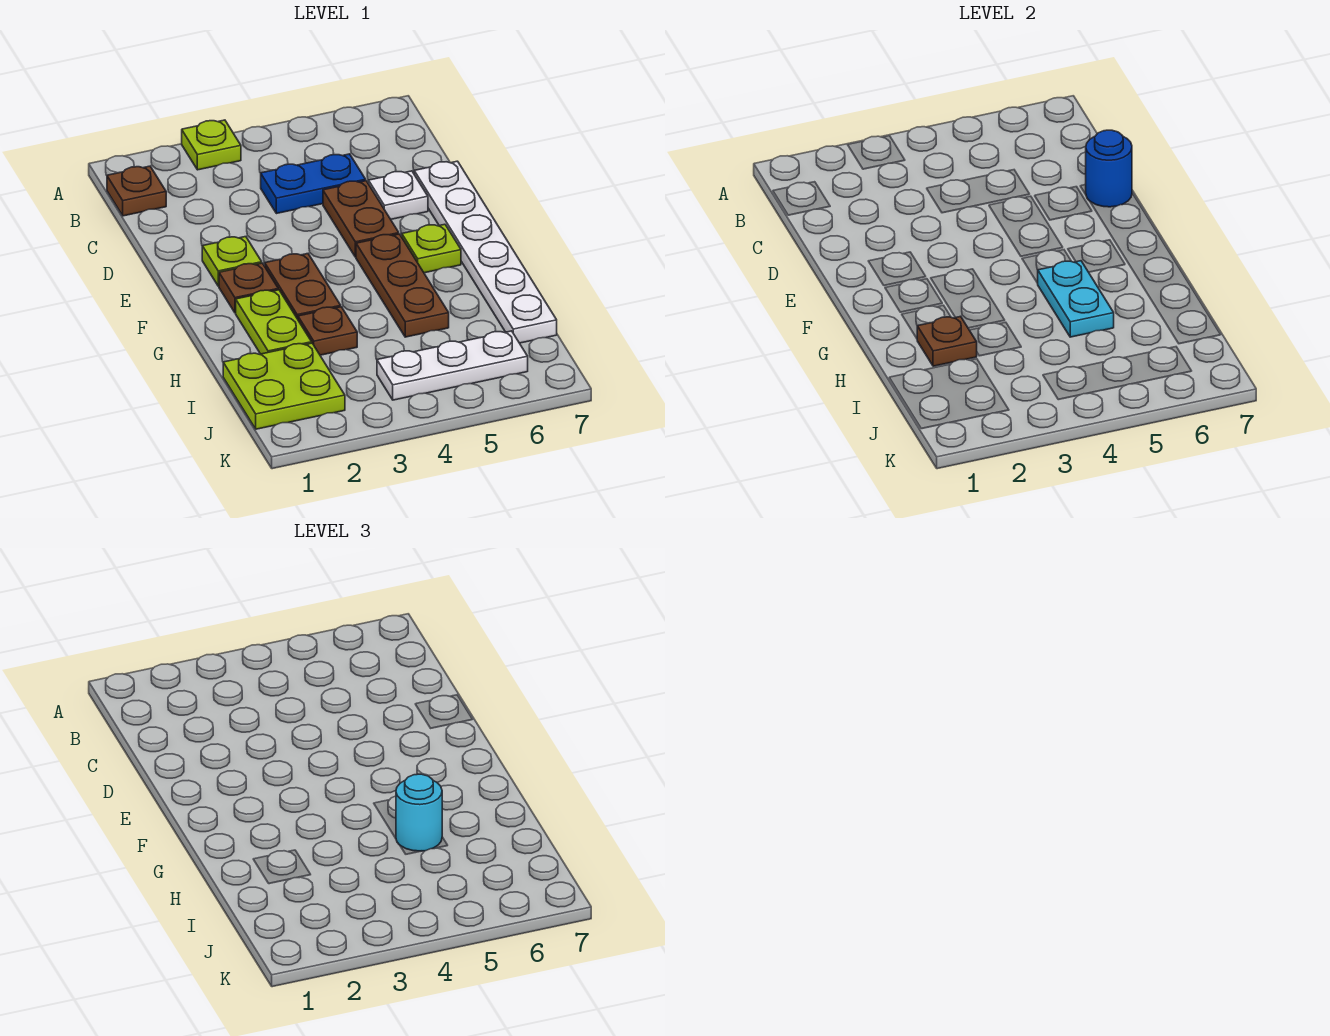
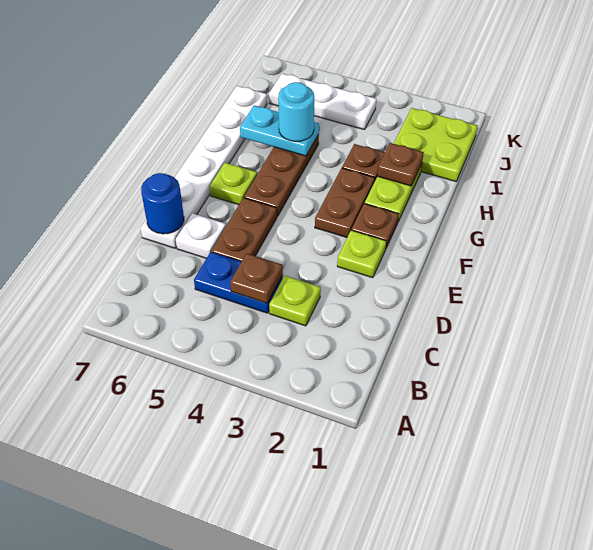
lime 1x1 plate [182,120,241,170] -> lime 1x1 plate moved to [269,276,321,326]
brown 1x1 plate [107,166,166,216] -> brown 1x1 plate moved to [230,253,283,303]
cyan 1x2 plate [1038,261,1114,337] -> cyan 1x2 plate turned to [240,105,319,156]

